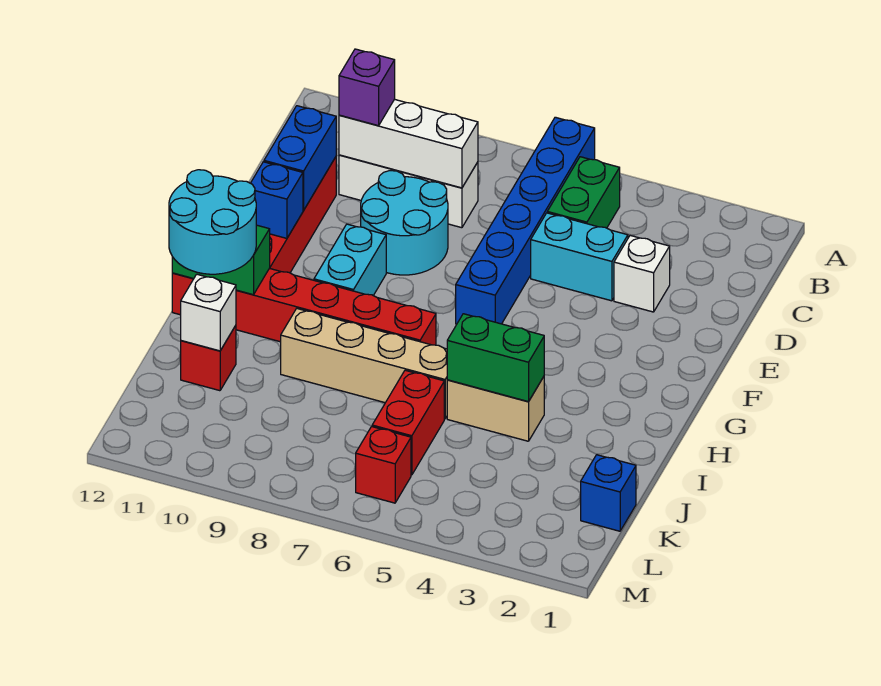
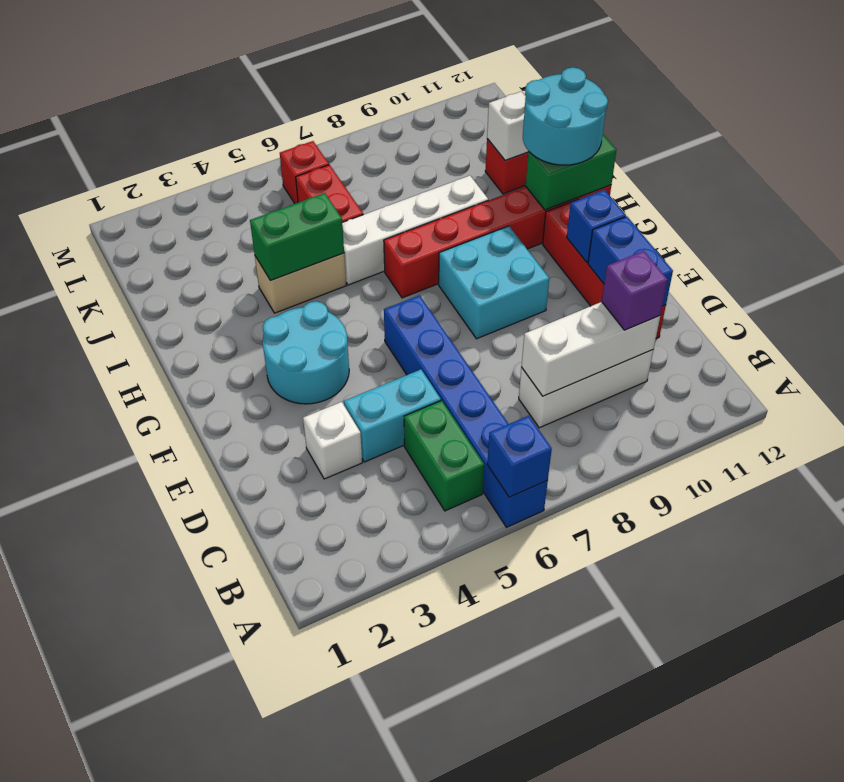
cyan 2x2 round brick [361,171,448,275] -> cyan 2x2 round brick moved to [263,301,349,404]
cyan 1x2 brick [314,224,386,295] -> cyan 2x2 brick [439,226,549,339]
tan 1x4 brick [281,309,447,419] -> white 1x4 brick [342,176,488,285]
blue 1x1 brick [581,455,636,531] -> blue 1x1 brick moved to [487,416,552,497]

